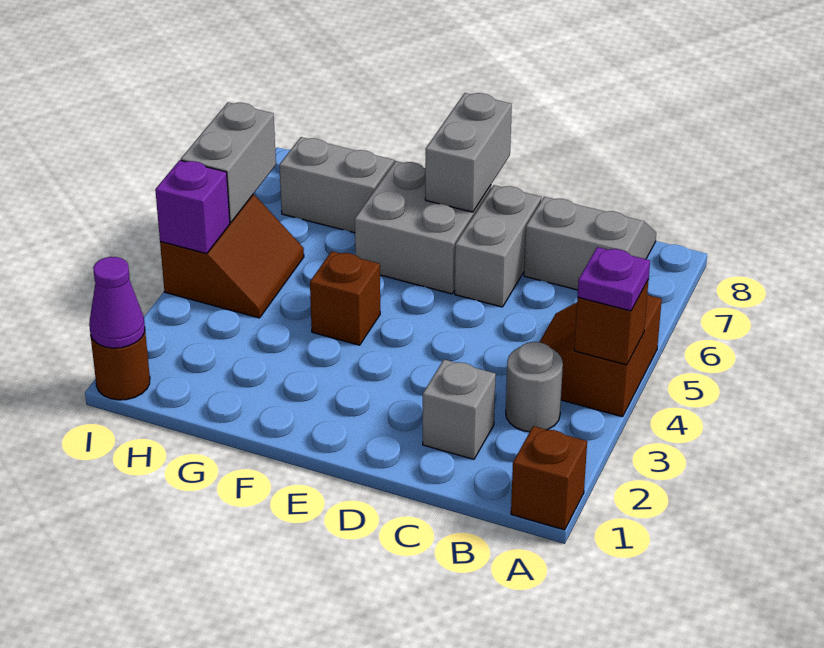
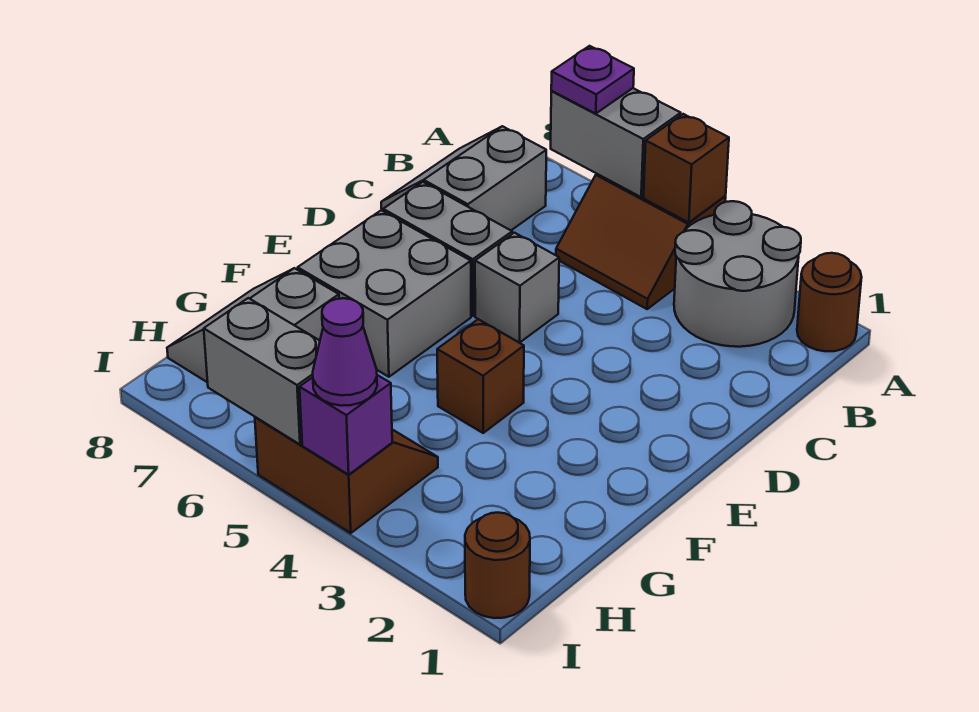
brown 1x1 brick [511,426,587,530] -> brown 1x1 round brick [797,253,862,351]
purple 1x1 plate [578,247,650,311] -> purple 1x1 plate moved to [551,46,634,114]
grey 1x1 round brick [506,342,563,432] -> grey 2x2 round brick [674,201,801,347]
grey 1x1 brick [423,360,496,459] -> grey 1x1 brick moved to [475,233,559,343]
grey 1x2 brick [425,93,512,212] -> grey 1x2 brick moved to [551,88,681,197]
purple 1x1 cone [89,257,145,348] -> purple 1x1 cone moved to [313,298,377,406]

